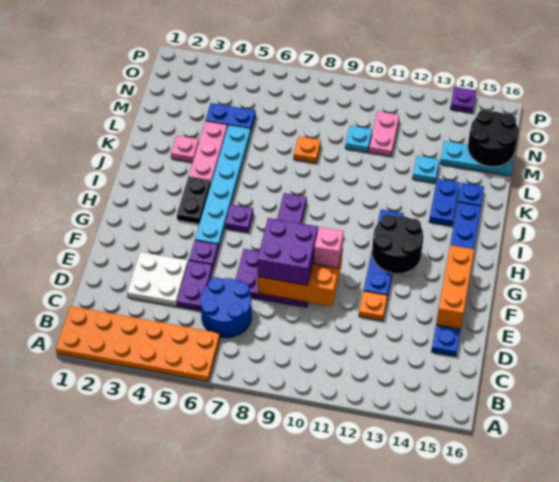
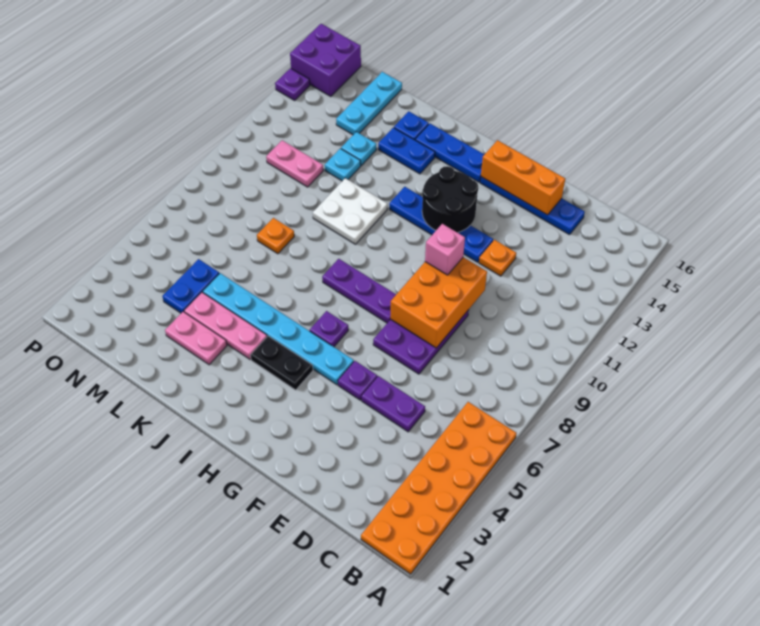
blue 2x2 round brick [200,277,252,338] -> none
white 2x2 plate [127,252,188,306] -> white 2x2 plate moved to [313,178,388,244]
purple 2x2 brick [257,218,318,285] -> purple 2x2 brick moved to [290,24,361,96]
pink 1x1 plate [171,136,199,162] -> pink 1x2 plate [165,312,227,365]
cyan 1x1 plate [345,126,372,152] -> cyan 1x1 plate moved to [325,148,361,181]
black 2x2 round brick [468,110,519,167] -> none

